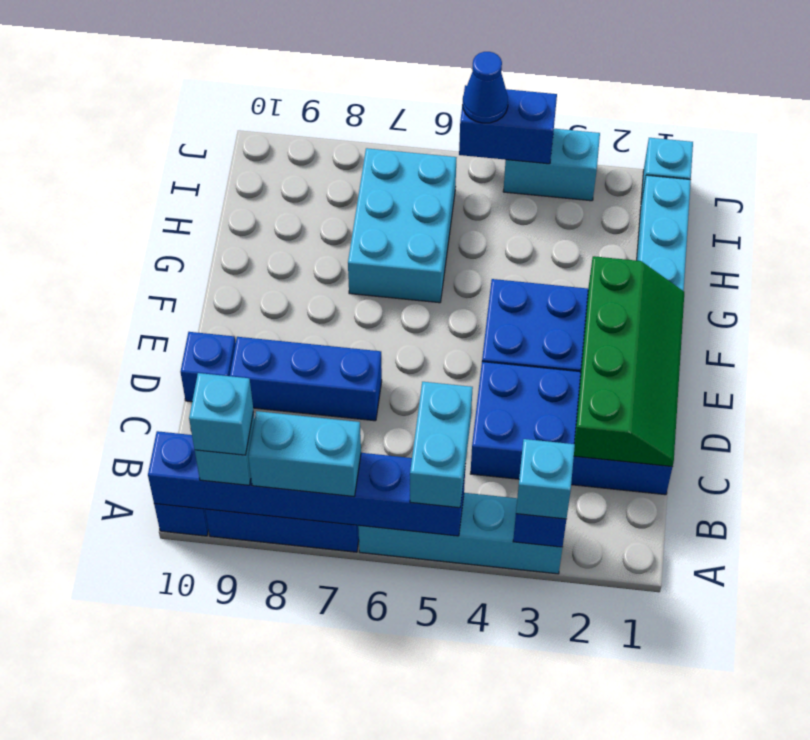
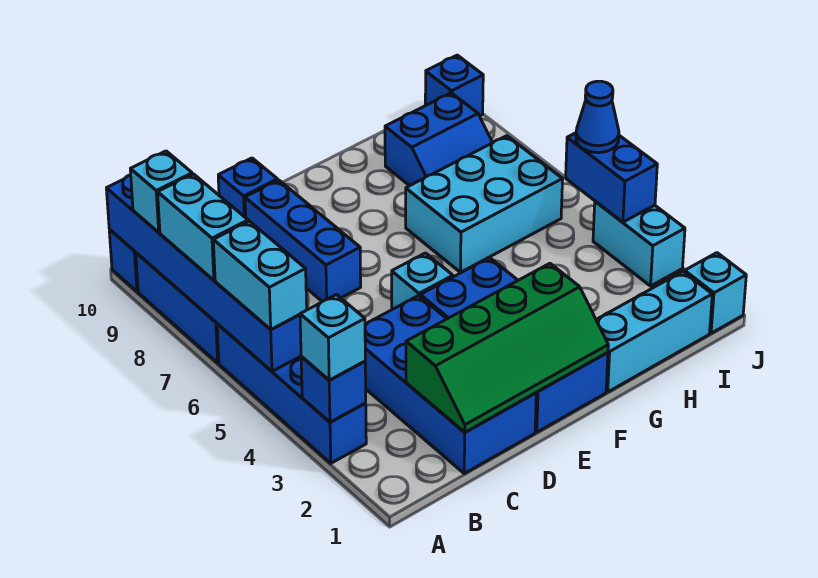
cyan 1x4 brick [358,493,562,574] -> blue 1x4 brick [217,324,366,463]
cyan 1x2 brick [410,382,473,508] -> cyan 1x2 brick turned to [213,221,307,329]
cyan 1x1 brick [189,373,253,455] -> cyan 1x1 brick moved to [392,253,453,309]
none -> blue 2x2 slope [385,93,493,186]
none -> blue 1x1 brick [425,55,483,116]

